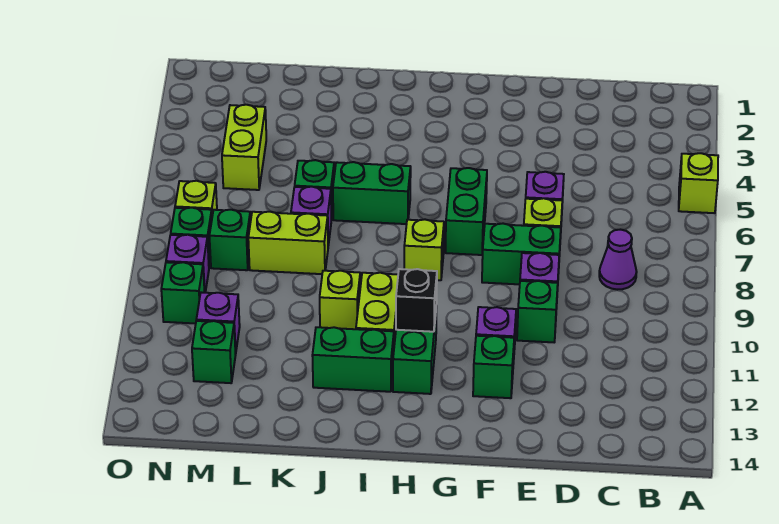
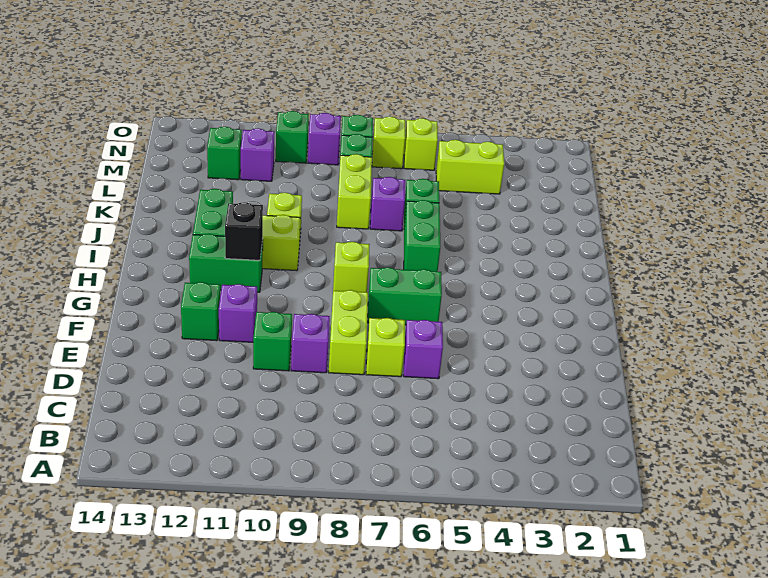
lime 1x1 brick [679,153,718,213] -> lime 1x1 brick moved to [404,118,438,170]
purple 1x1 cone [599,230,637,290] -> none
green 1x2 brick [482,224,561,284] -> lime 1x2 brick [329,290,368,375]

